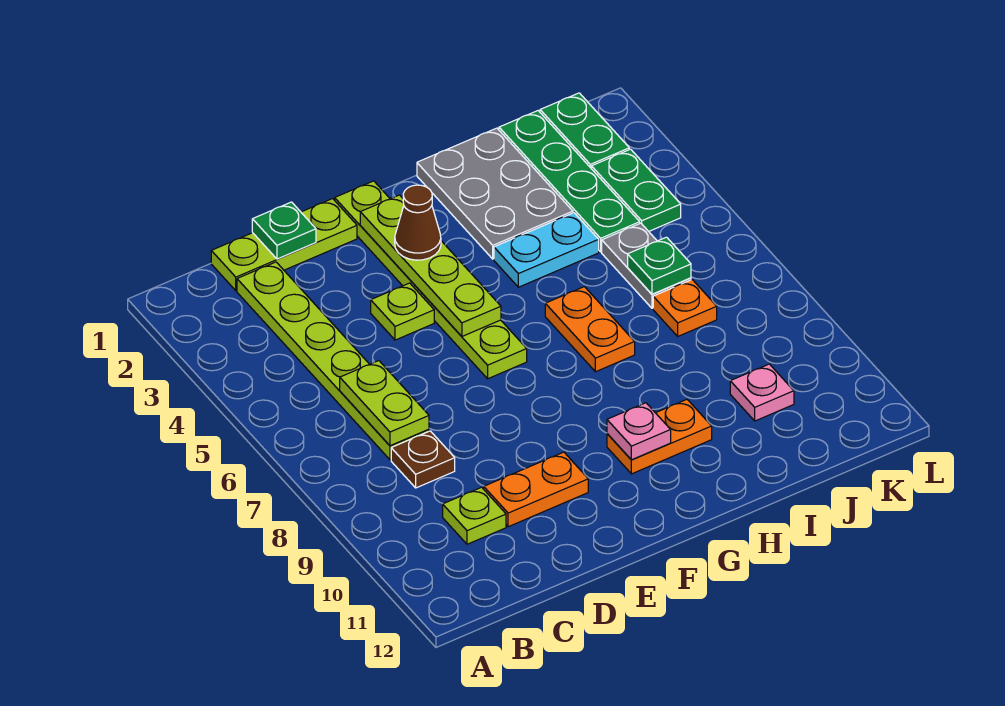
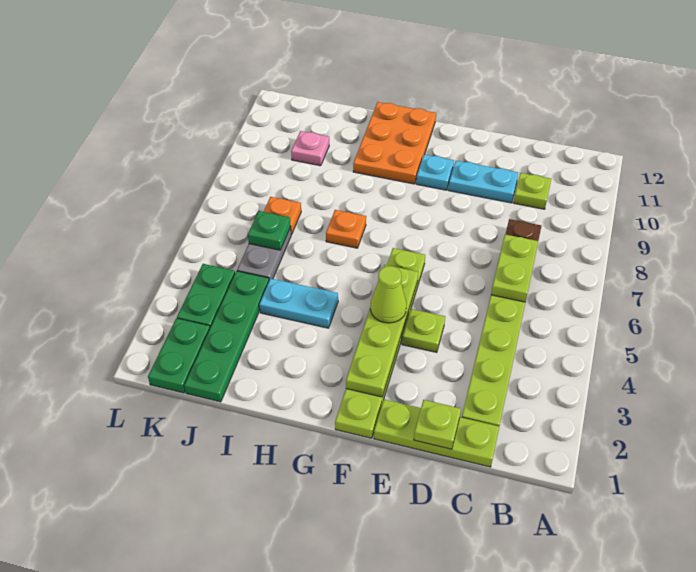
green 1x1 plate [252,202,316,259] -> lime 1x1 plate [414,400,461,449]
orange 1x2 plate [484,452,588,527] -> cyan 1x2 plate [448,161,518,203]
brown 1x1 cone [395,185,441,260] -> none
none -> lime 1x1 cone [370,266,407,323]
none -> cyan 1x1 plate [416,154,454,190]
orange 1x2 plate [607,399,712,474] -> orange 2x3 plate [353,102,436,184]
pink 1x1 plate [607,403,671,460] -> none
grey 2x3 plate [417,128,573,259] -> none
orange 1x2 plate [545,287,635,372] -> orange 1x1 plate [326,210,366,248]

